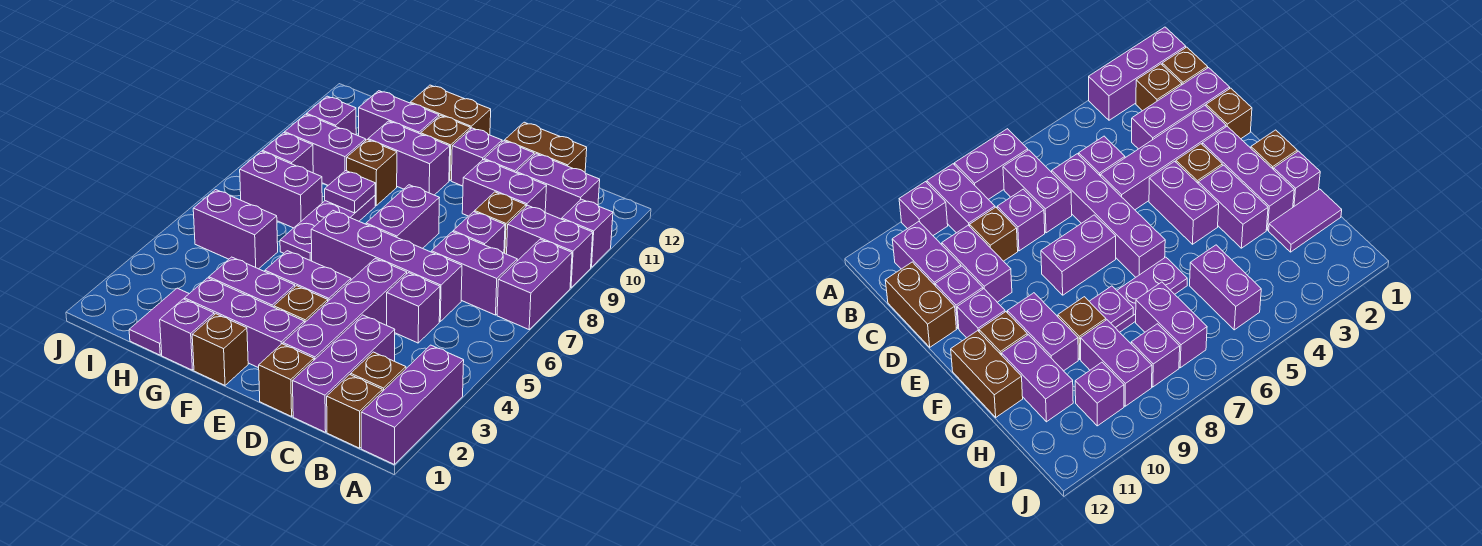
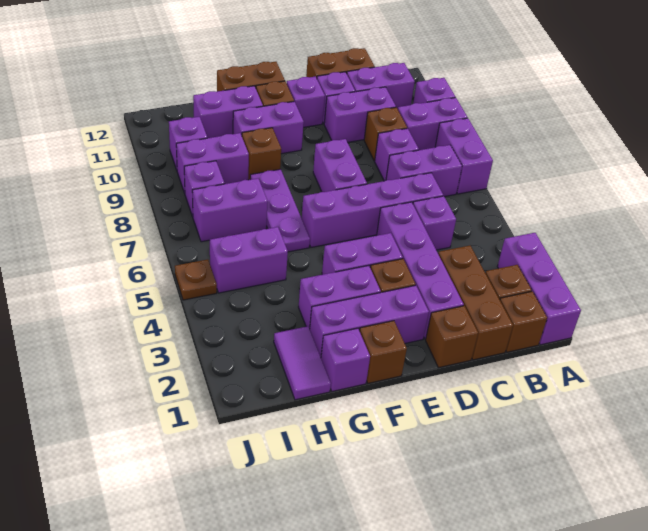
purple 1x3 brick [292,315,395,432] -> brown 1x3 brick [438,246,513,360]
purple 1x1 plate [325,171,375,213] -> none
none -> brown 1x1 plate [175,259,217,300]

